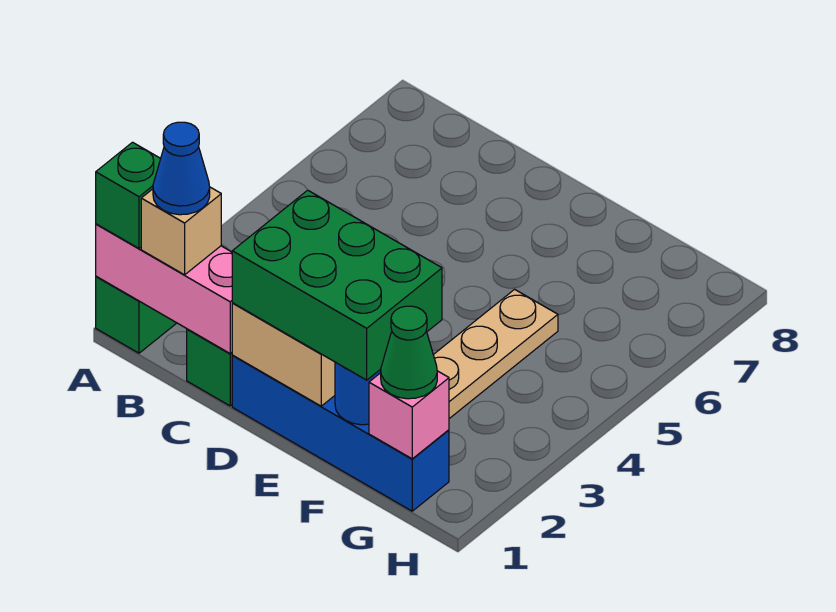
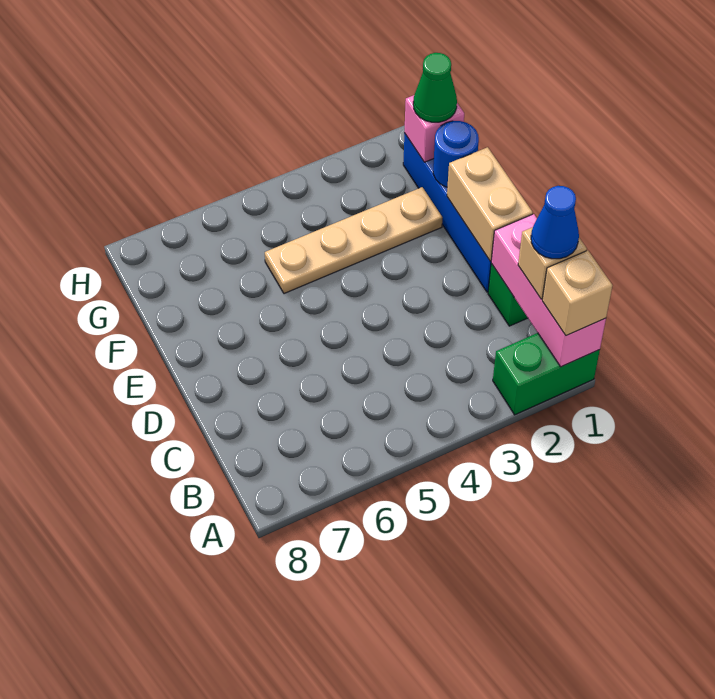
green 1x1 brick [96,142,161,248] -> tan 1x1 brick [542,250,612,336]
green 2x3 brick [232,190,442,380] -> none

